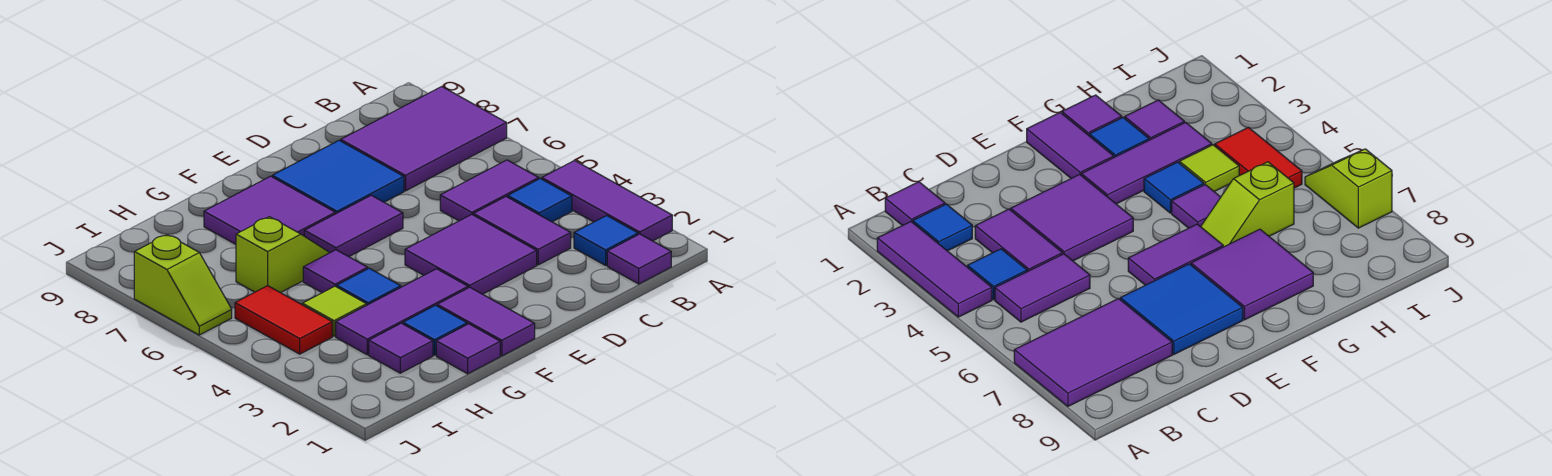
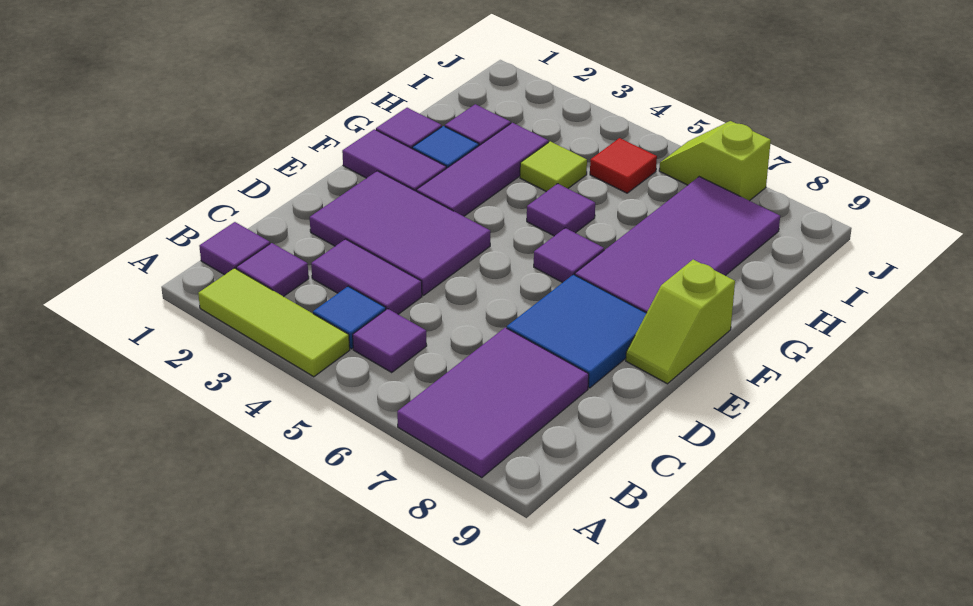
purple 1x3 tile [542,161,672,241] -> lime 1x3 tile [198,268,350,377]
blue 1x1 tile [574,216,638,265] -> purple 1x1 tile [236,243,309,297]
purple 1x2 tile [440,160,539,221] -> purple 1x1 tile [353,309,427,372]
purple 2x2 tile [405,214,537,294] -> purple 2x3 tile [310,171,490,295]
purple 1x2 tile [304,195,403,257] -> purple 1x1 tile [534,228,604,283]
purple 2x2 tile [204,176,335,244] -> purple 2x4 tile [575,177,780,313]
blue 1x1 tile [337,268,401,305] -> none
lime 1x2 slope [236,217,330,293] -> lime 1x2 slope moved to [626,260,735,384]
red 1x2 tile [235,286,332,354] -> red 1x1 tile [590,138,657,193]

